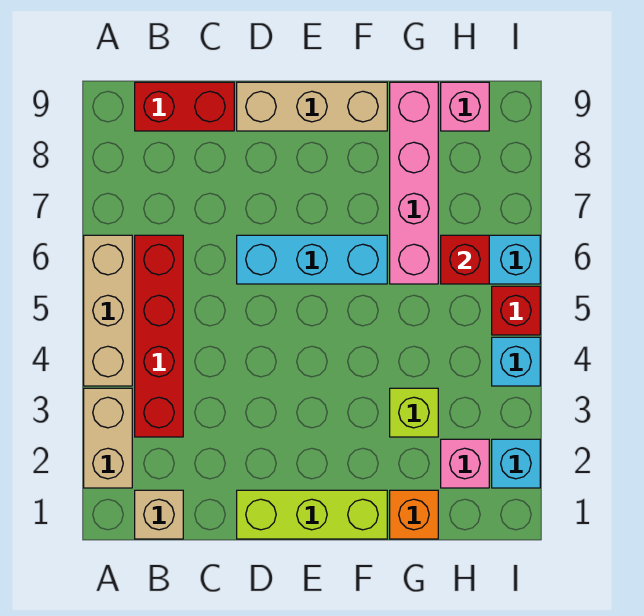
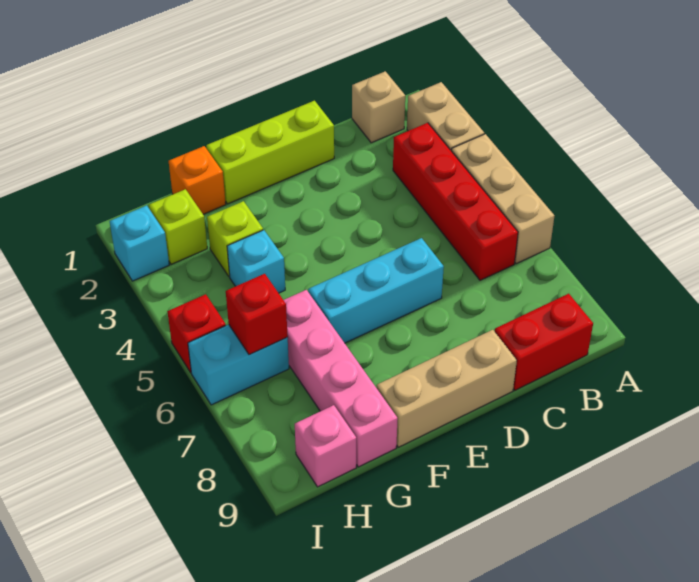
pink 1x1 brick [441,439,489,488] -> lime 1x1 brick [149,189,207,264]
cyan 1x1 brick [492,337,540,386] -> cyan 1x1 brick moved to [227,230,285,293]

